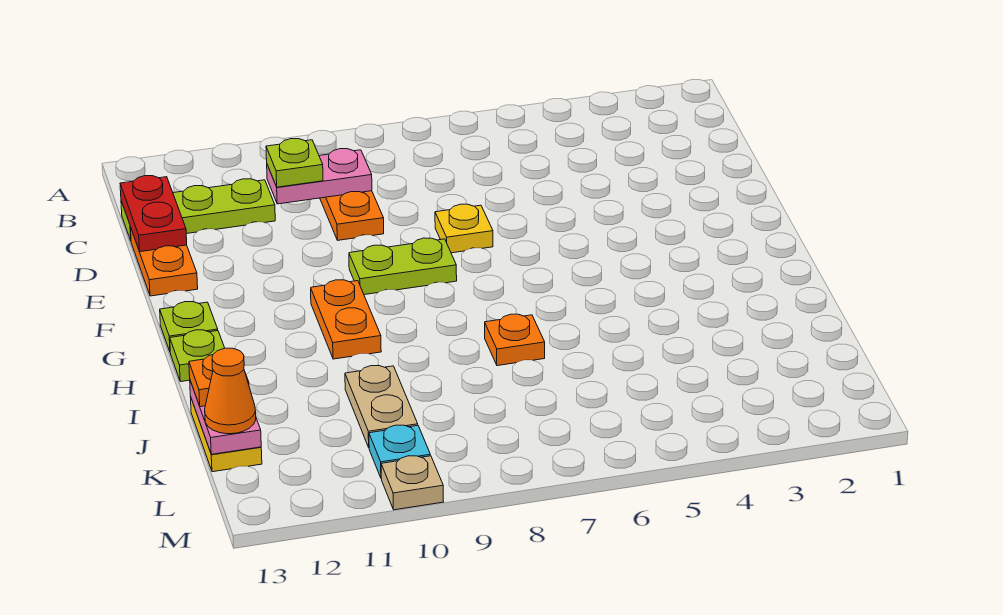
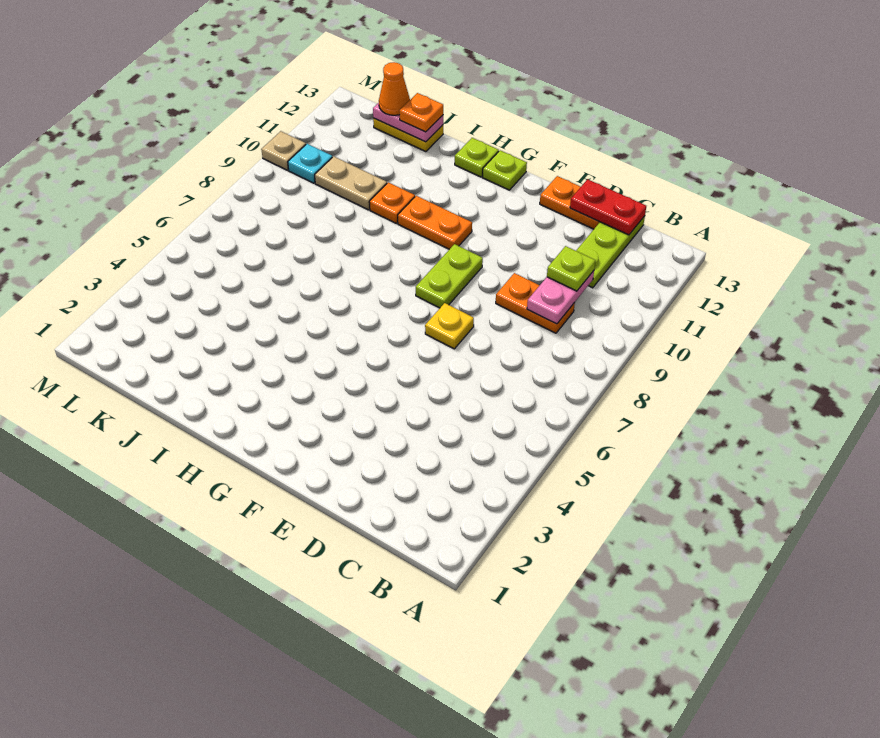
orange 1x1 plate [485,314,545,366] -> orange 1x1 plate moved to [369,182,415,223]

